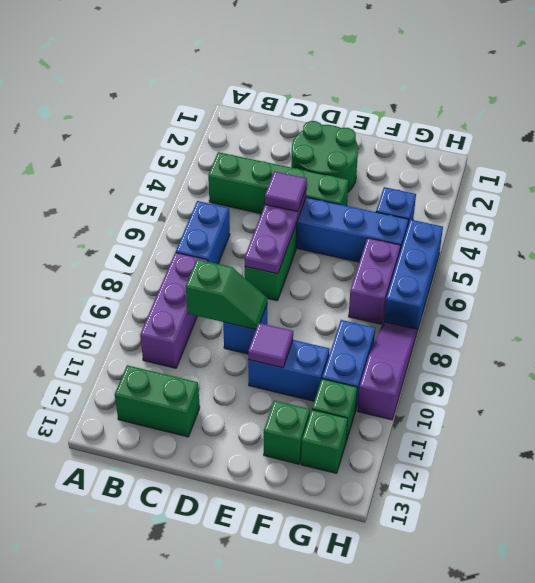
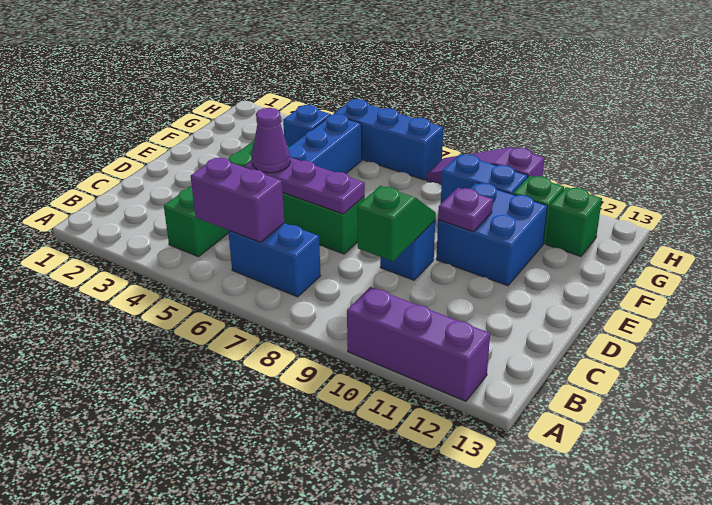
purple 1x3 brick [140,252,208,368] -> purple 1x3 brick moved to [347,287,490,401]
green 1x2 brick [115,365,200,437] -> none
green 2x2 round brick [291,121,358,192] -> none
purple 1x1 tile [265,171,307,212] -> purple 1x1 cone [252,108,290,173]
blue 1x2 brick [248,340,330,401] -> blue 2x2 brick [436,183,547,286]
purple 1x1 tile [248,323,293,368] -> purple 1x1 plate [438,188,493,232]
green 1x1 brick [264,401,310,464] -> none
purple 1x2 brick [349,238,401,324] -> purple 1x2 brick moved to [191,158,284,242]

